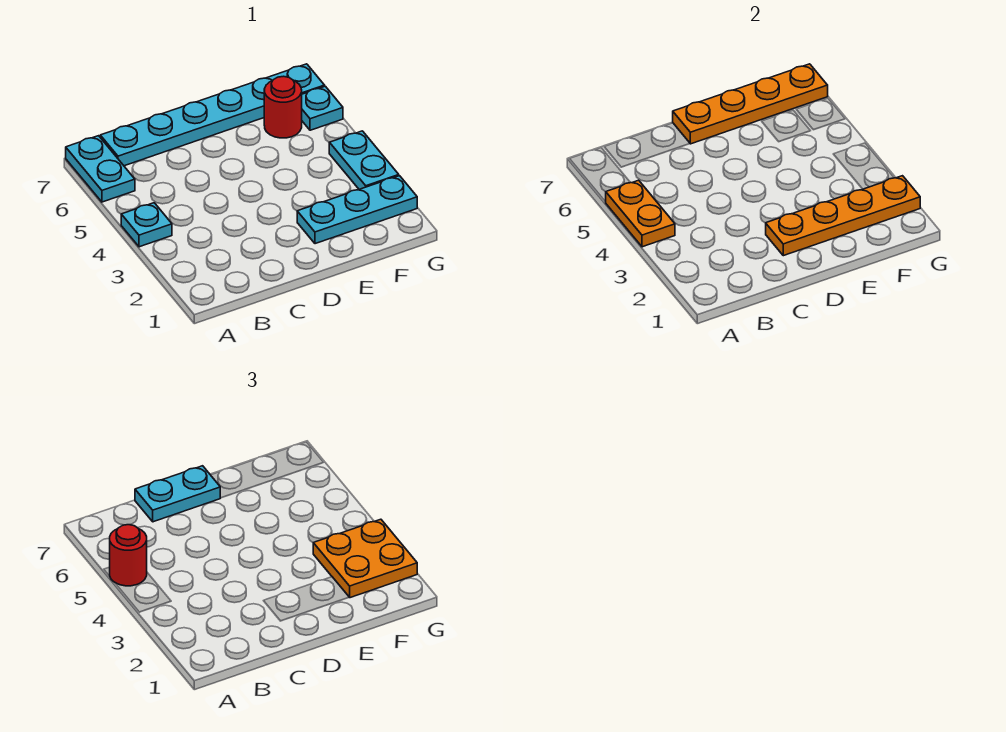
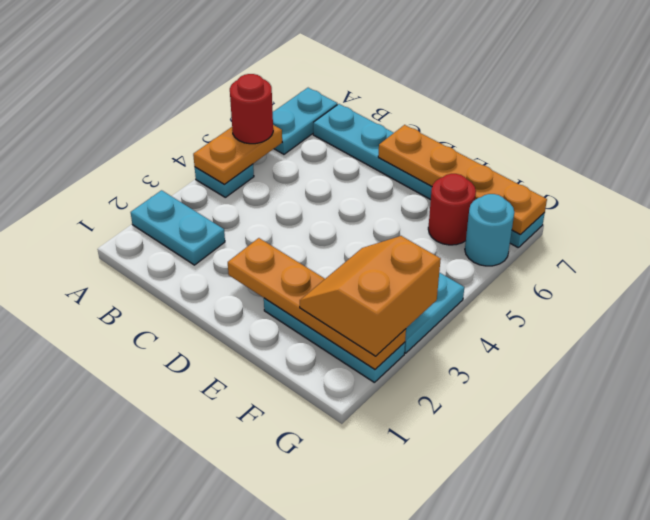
cyan 1x2 plate [135,466,220,522] -> cyan 1x2 plate moved to [131,190,225,265]
orange 2x2 plate [313,519,417,598] -> orange 2x2 slope [300,236,441,356]
cyan 1x1 plate [302,86,343,130] -> cyan 1x1 round brick [465,194,514,266]

